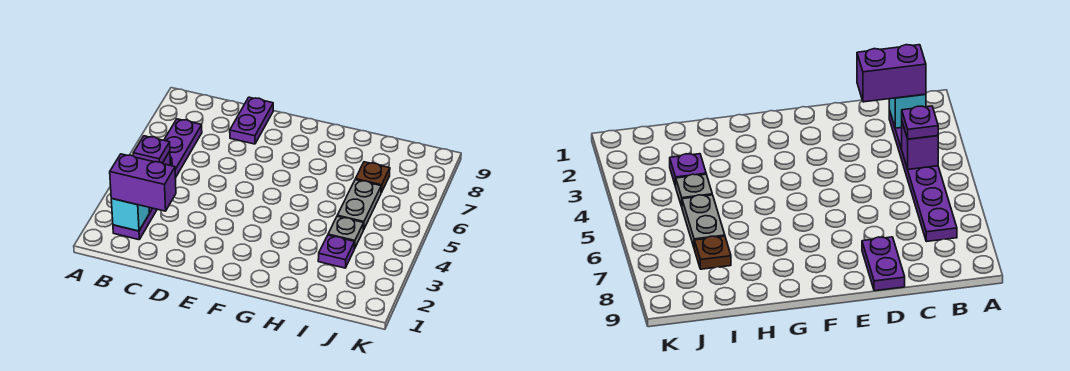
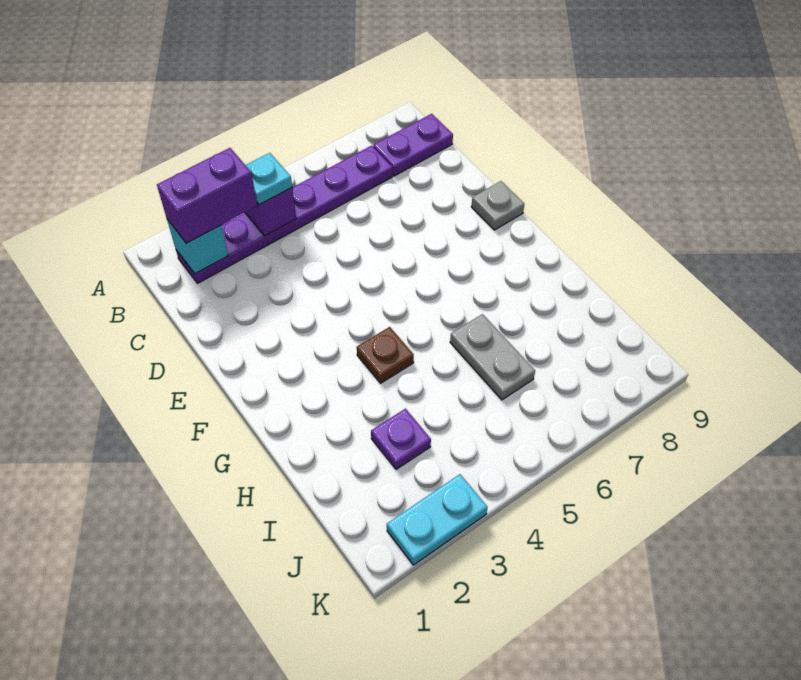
purple 1x2 brick [110,154,176,211] -> purple 1x2 brick turned to [157,148,257,243]
purple 1x1 plate [133,136,170,163] -> cyan 1x1 plate [246,153,292,205]
purple 1x2 plate [230,97,273,144] -> purple 1x2 plate moved to [373,114,453,176]
grey 1x1 plate [328,216,364,249] -> grey 1x1 plate moved to [472,181,524,230]
grey 1x2 plate [337,180,381,230] -> grey 1x2 plate turned to [450,314,535,400]
brown 1x1 plate [355,162,390,193] -> brown 1x1 plate moved to [357,327,414,383]
none -> cyan 1x2 plate [387,474,488,565]

